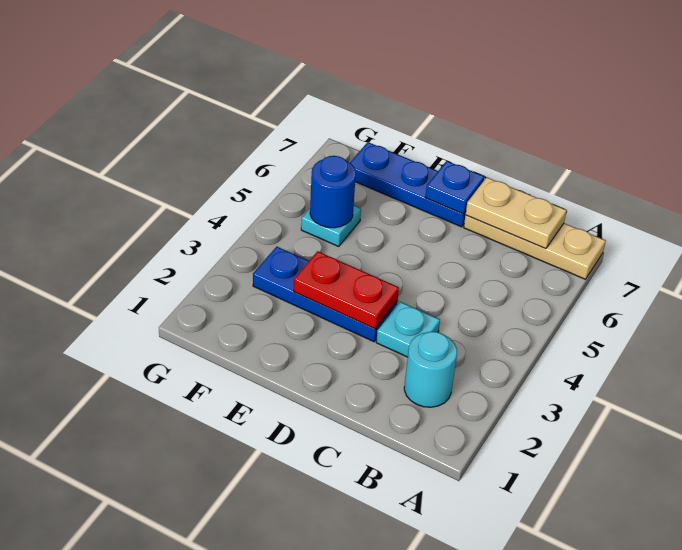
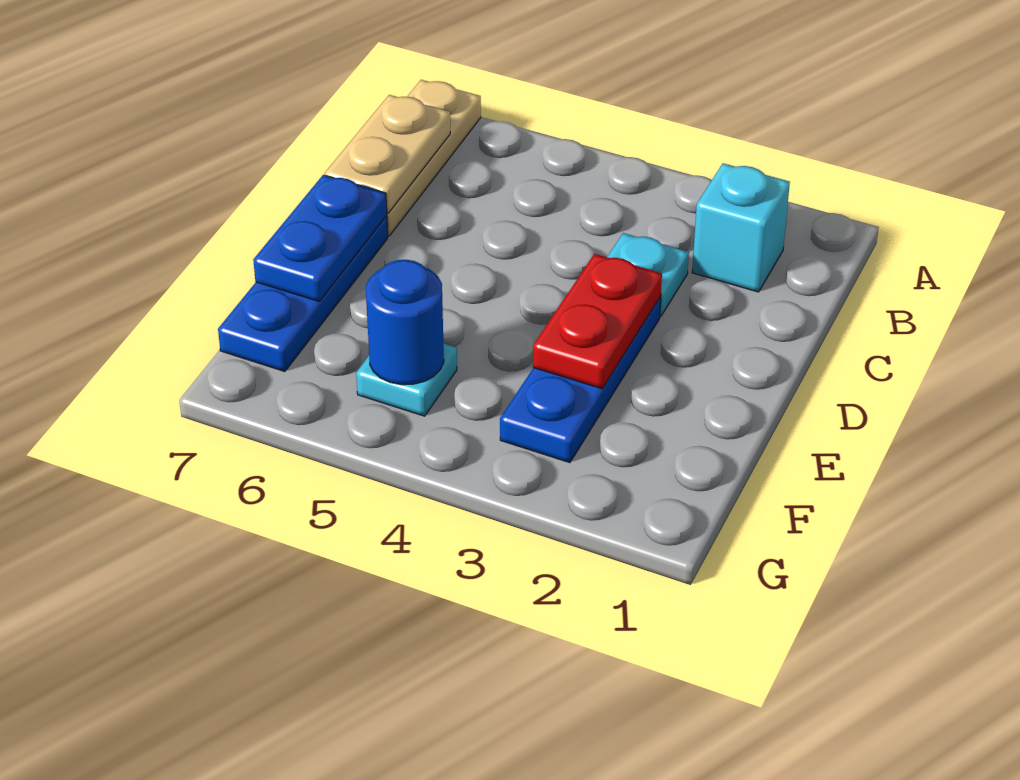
cyan 1x1 round brick [404,332,457,407] -> cyan 1x1 brick [692,163,790,292]
blue 1x1 plate [425,161,484,214] -> blue 1x2 plate [253,175,387,302]

